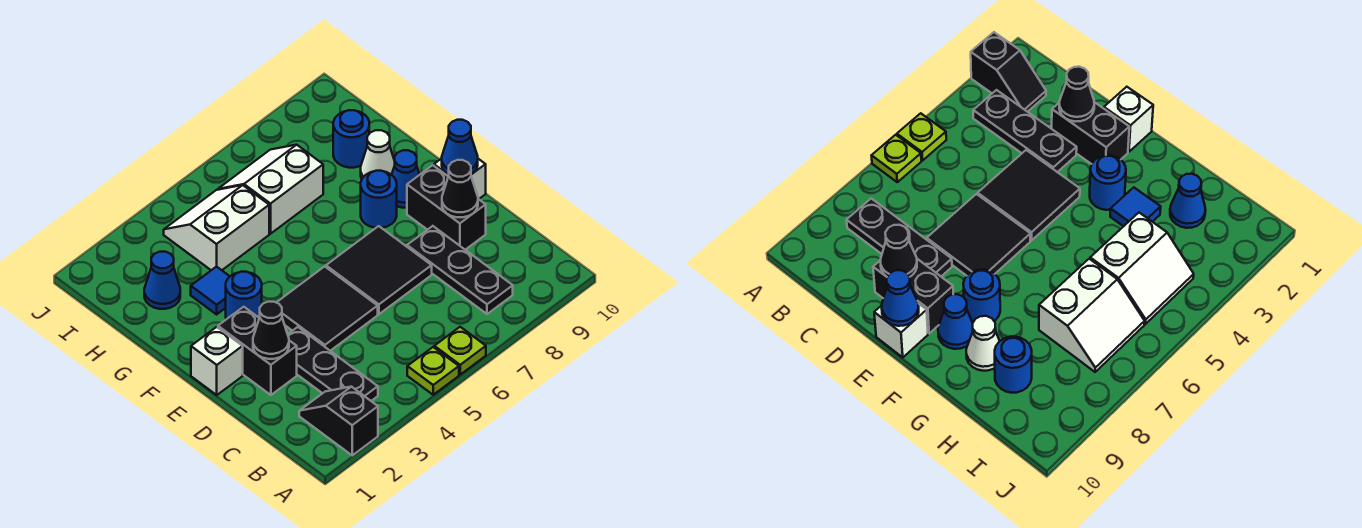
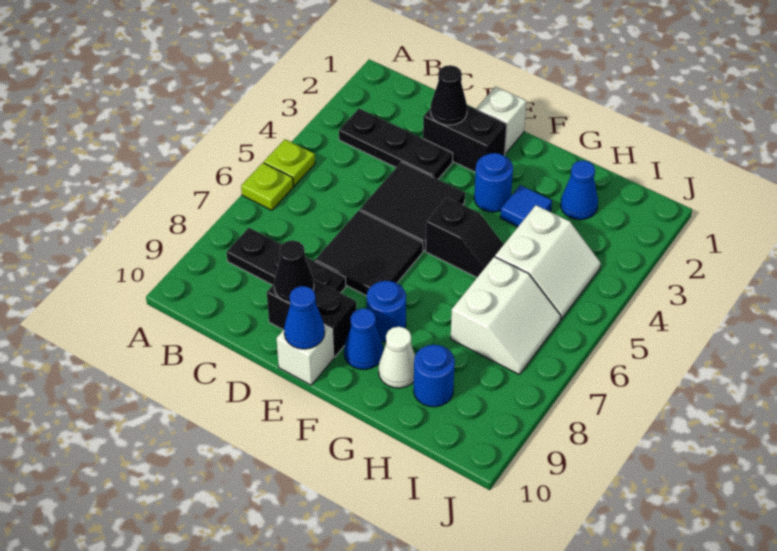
black 1x2 slope [299,387,378,455] -> black 1x2 slope moved to [426,197,504,277]

